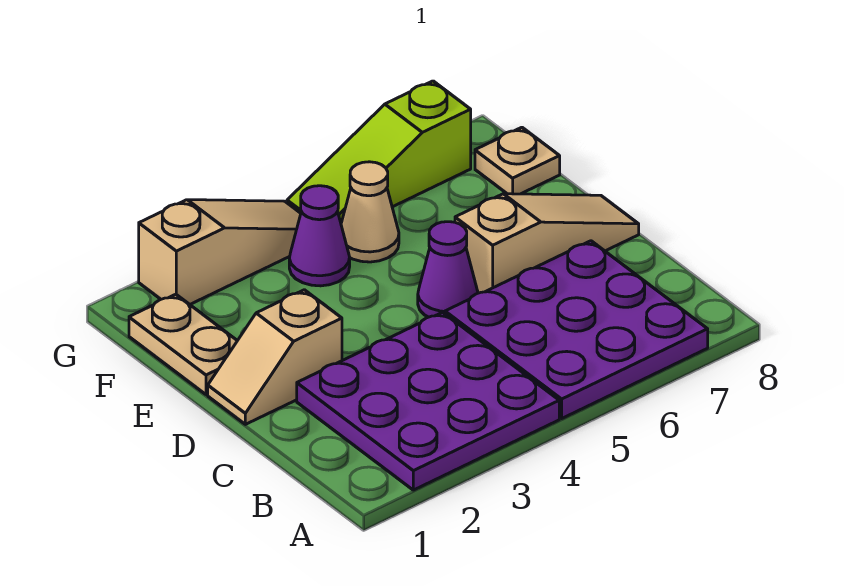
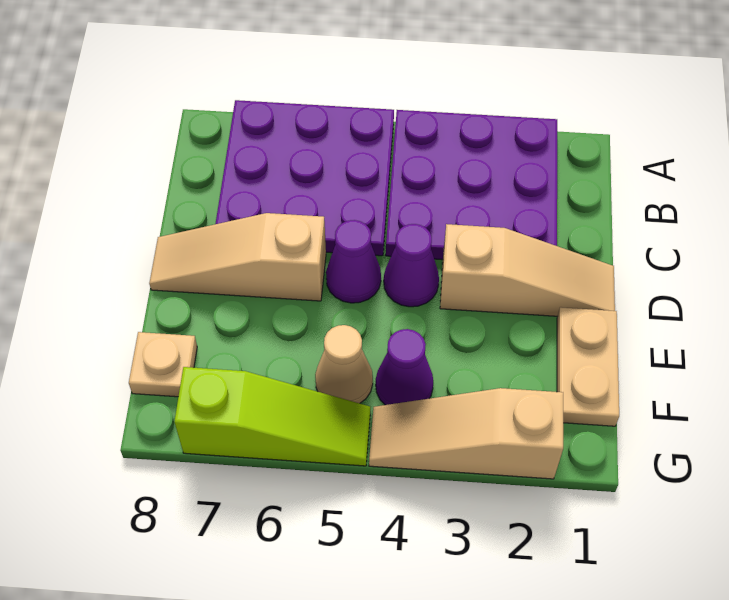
tan 1x2 slope [208,290,342,424] -> tan 1x3 slope [440,224,615,316]
none -> purple 1x1 cone [384,224,439,307]

